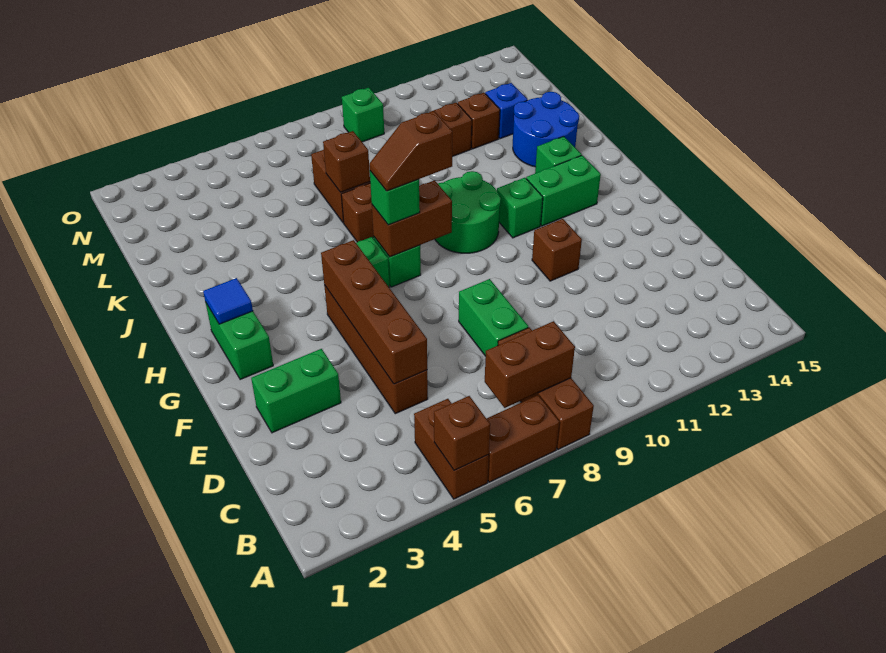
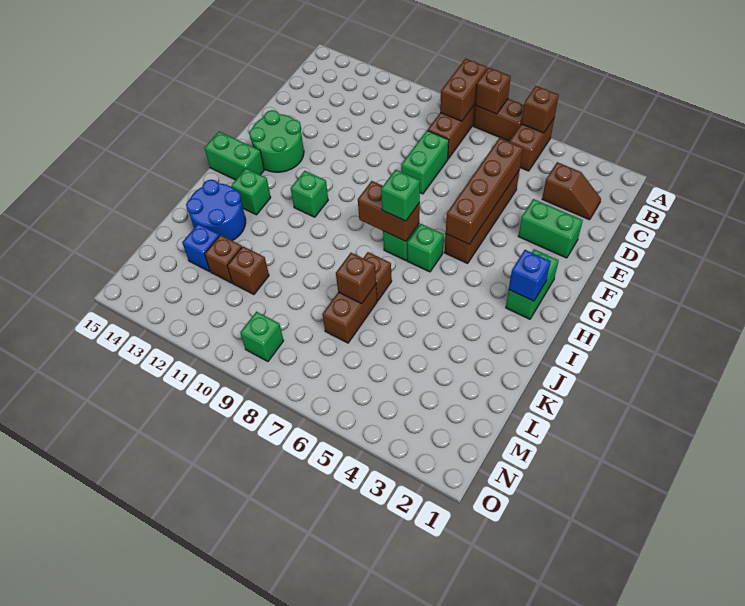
brown 1x2 brick [485,321,575,408] -> brown 1x2 brick turned to [440,59,487,121]
brown 1x1 brick [532,219,582,281] -> brown 1x1 brick moved to [475,68,511,114]
blue 1x1 tile [203,278,253,324] -> blue 1x1 brick [509,250,551,301]
brown 1x2 slope [369,111,452,191] -> brown 1x2 slope moved to [542,162,601,220]
green 2x2 round brick [435,171,501,253] -> green 2x2 round brick moved to [249,110,304,172]
green 1x2 brick [526,155,601,226] -> green 1x2 brick moved to [205,132,264,180]

